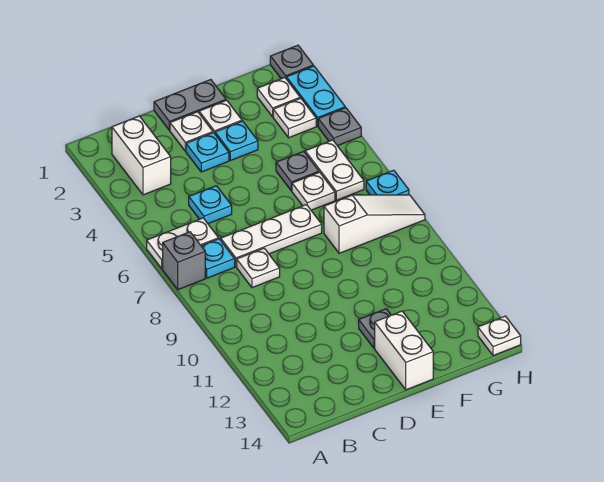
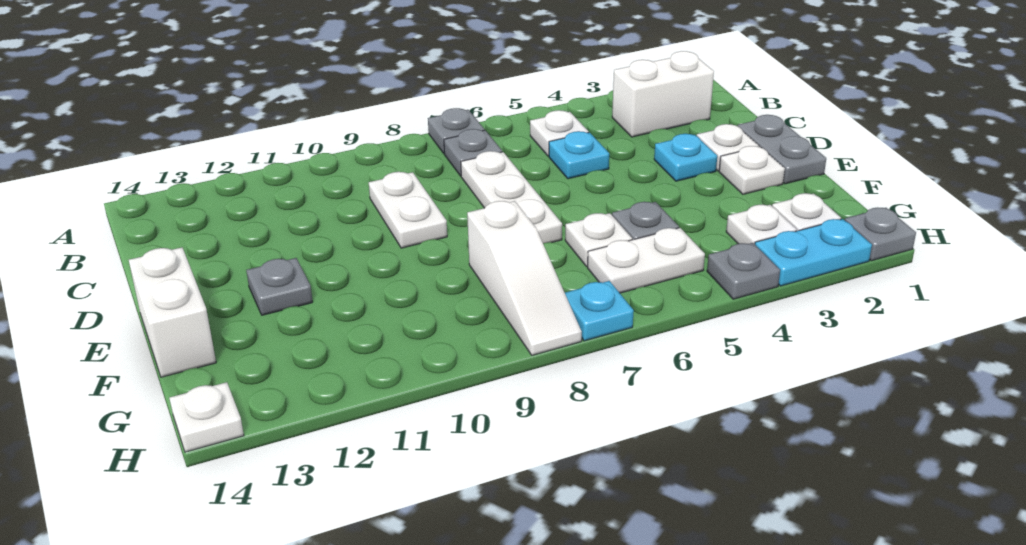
white 1x2 plate [147,218,219,269] -> white 1x2 plate moved to [369,172,447,248]
grey 1x1 brick [163,232,205,290] -> grey 1x1 plate [428,108,485,154]
cyan 1x1 plate [202,239,235,278] -> grey 1x1 plate [444,129,502,176]
white 1x1 plate [237,248,280,288] -> white 1x1 plate moved to [530,110,589,156]
cyan 1x1 plate [215,121,258,161] -> none
white 1x2 brick [375,311,433,390] -> white 1x2 brick turned to [129,247,216,377]

